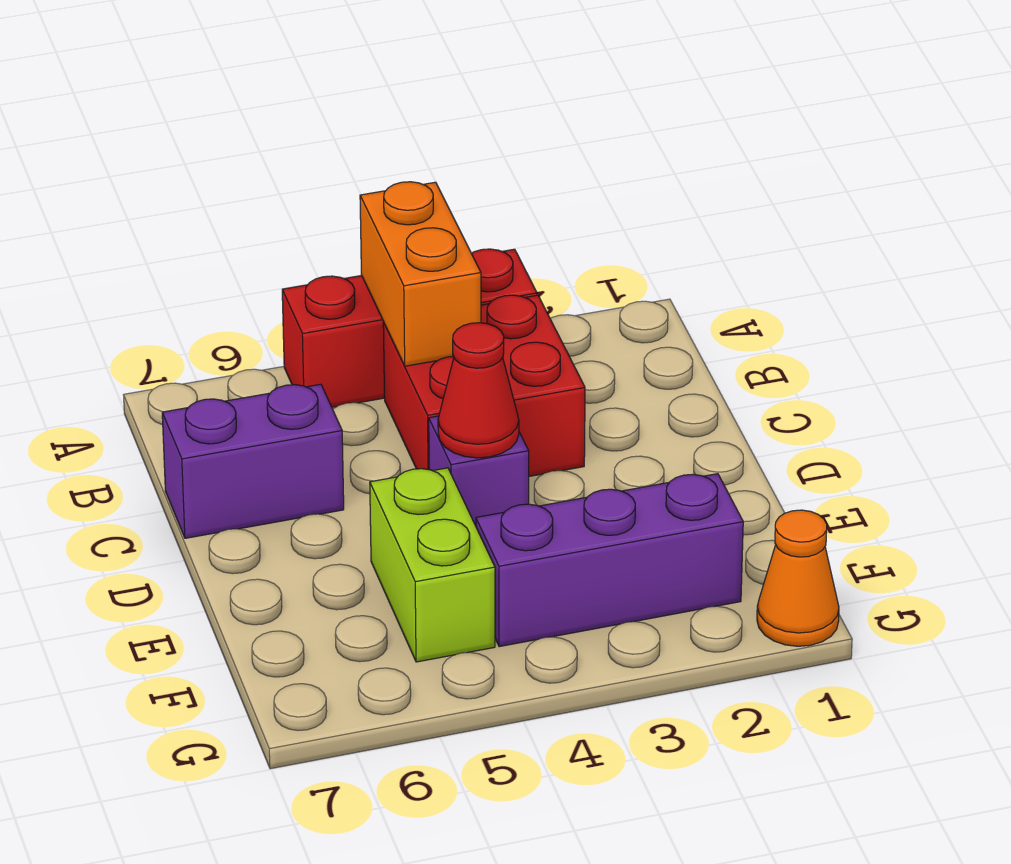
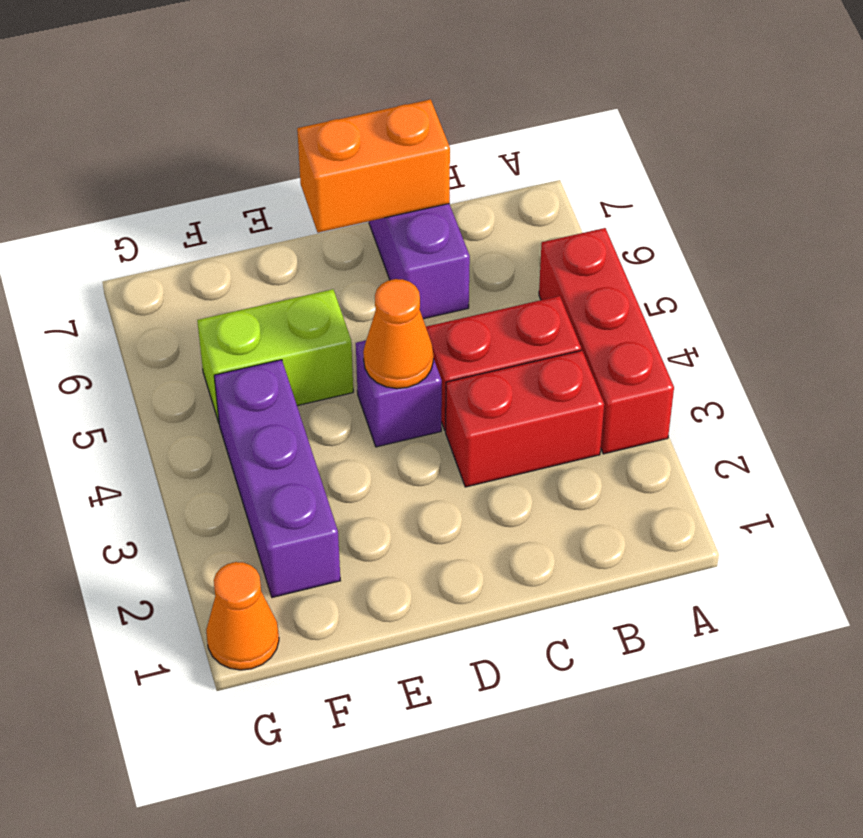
orange 1x2 brick [360,182,481,366] -> orange 1x2 brick moved to [297,99,450,233]
red 1x1 cone [438,323,519,458] -> orange 1x1 cone [363,279,433,389]

